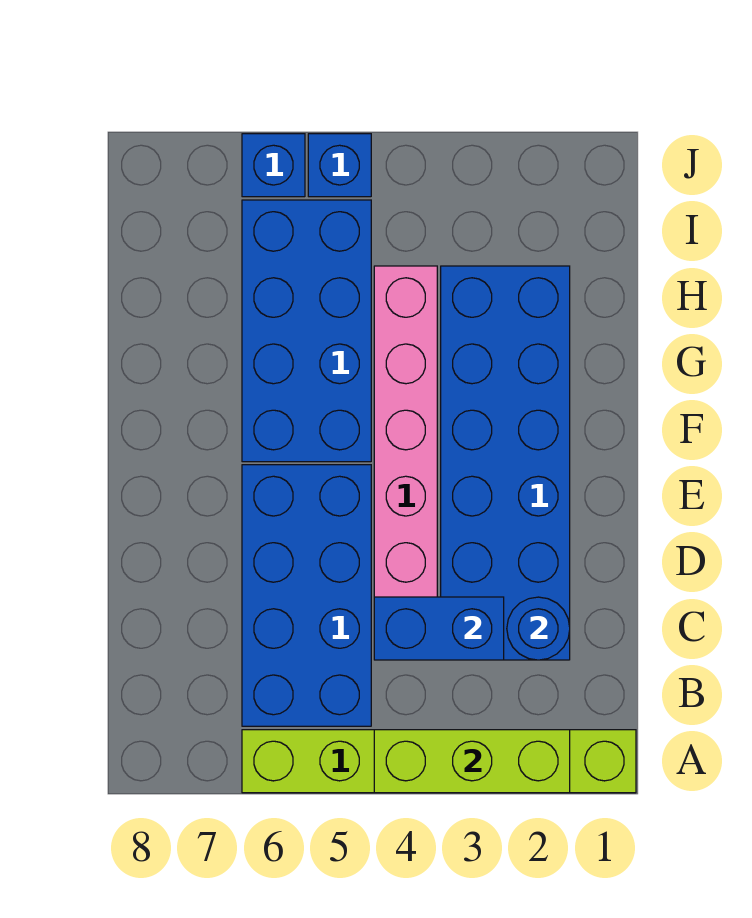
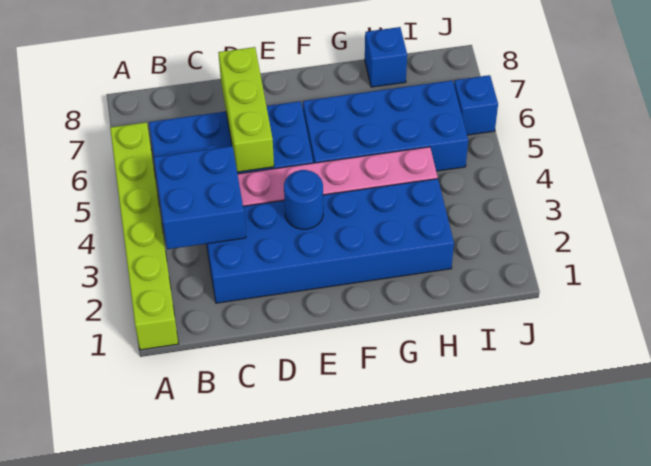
lime 1x3 brick [374,730,570,793] -> lime 1x3 brick moved to [218,47,274,172]
blue 1x1 round brick [507,597,570,660] -> blue 1x1 round brick moved to [284,170,323,229]
blue 1x2 brick [374,597,504,660] -> blue 2x2 brick [154,146,246,249]
blue 1x1 brick [308,134,371,197] -> blue 1x1 brick moved to [365,27,407,87]

